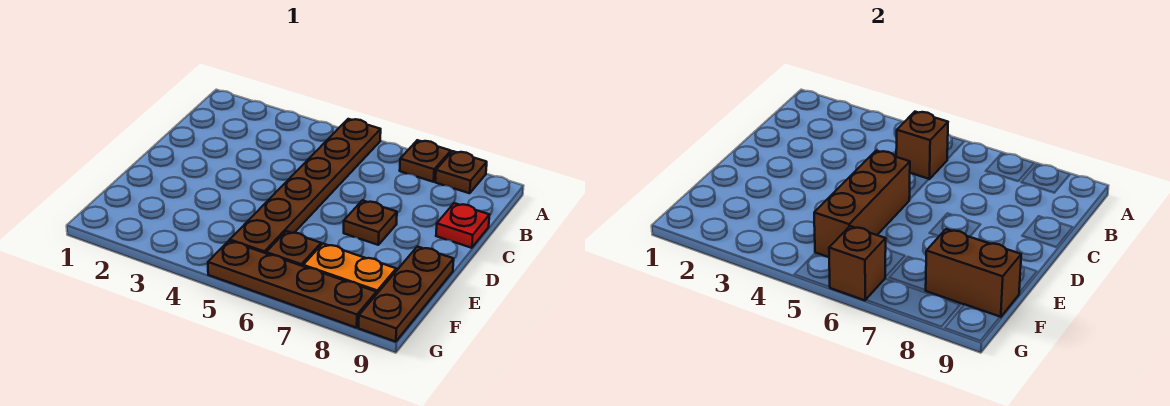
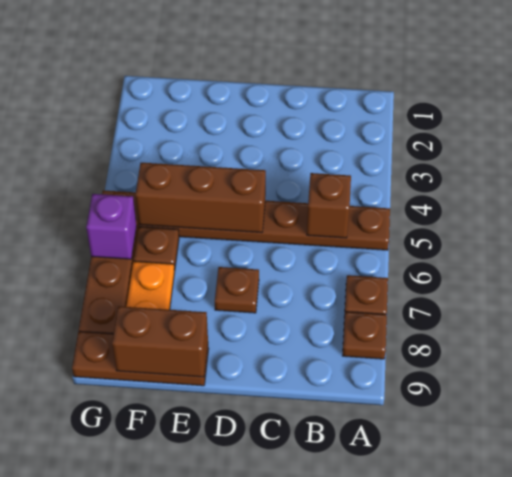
red 1x1 plate [436,203,489,248] -> none
brown 1x2 brick [926,229,1021,317] -> brown 1x2 brick turned to [112,306,208,377]
brown 1x1 brick [829,226,886,300] -> purple 1x1 brick [86,194,137,259]

